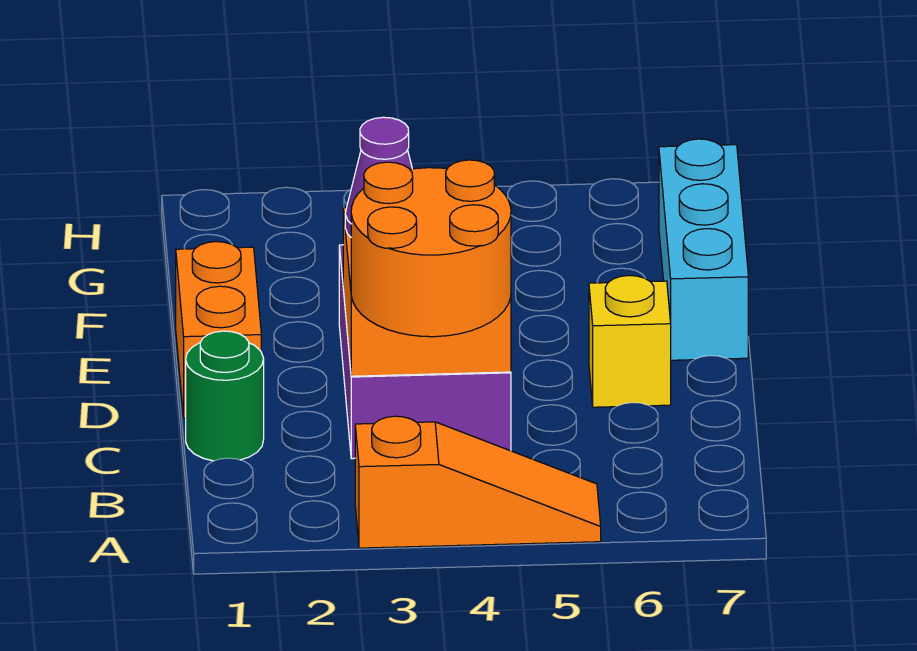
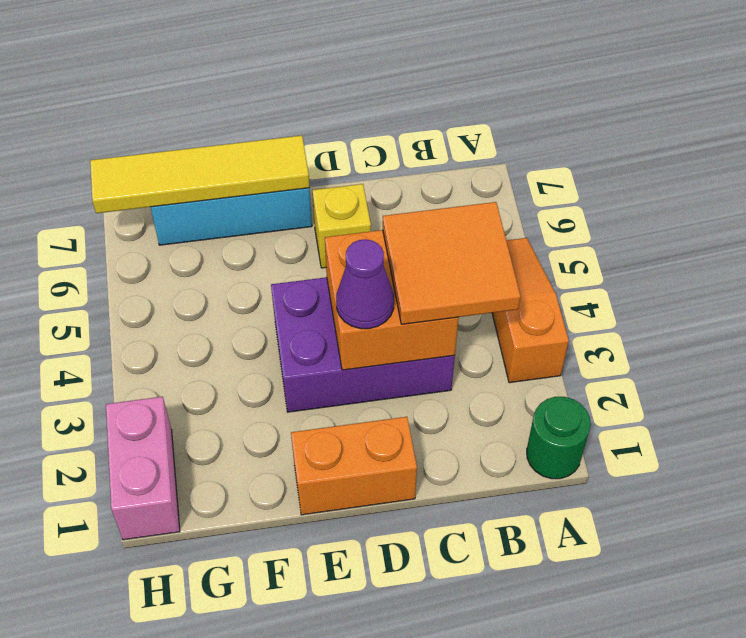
orange 2x2 round brick [351,160,511,337] -> orange 2x2 tile [383,202,521,324]
green 1x1 round brick [186,331,264,461] -> green 1x1 round brick moved to [527,397,591,479]
none -> yellow 1x4 tile [90,135,310,213]
none -> pink 1x2 brick [106,397,180,540]

